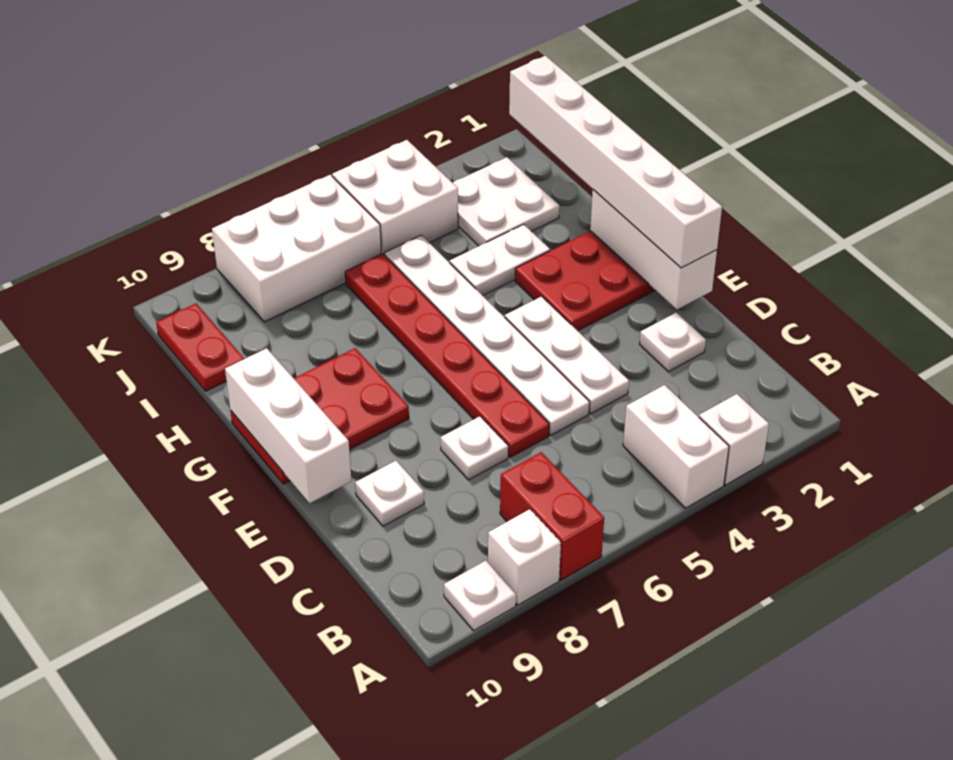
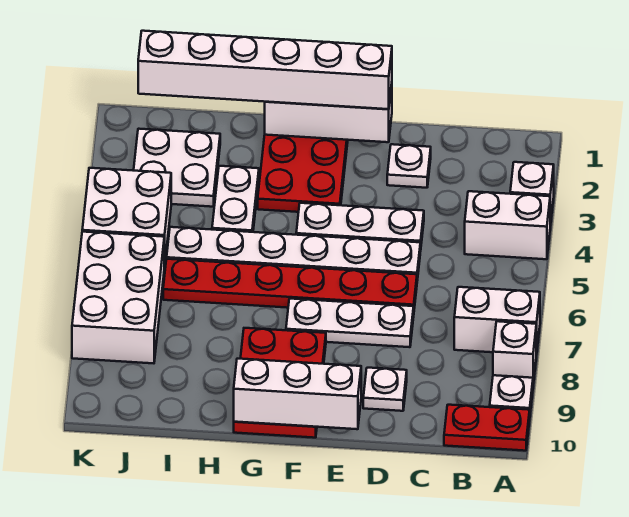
red 1x2 brick [500,452,604,580] -> white 1x2 brick [454,287,540,355]
white 1x1 plate [441,416,508,480] -> white 1x3 plate [286,299,414,347]
red 1x2 plate [156,304,244,391] -> red 1x2 plate moved to [444,405,530,451]

